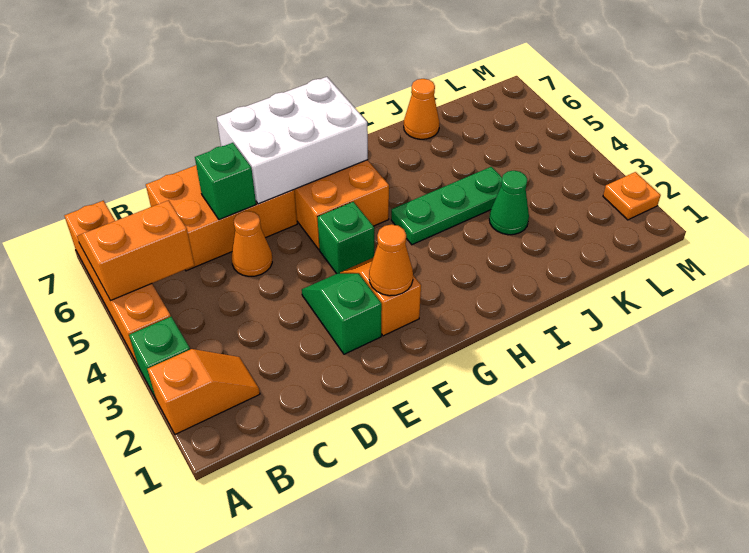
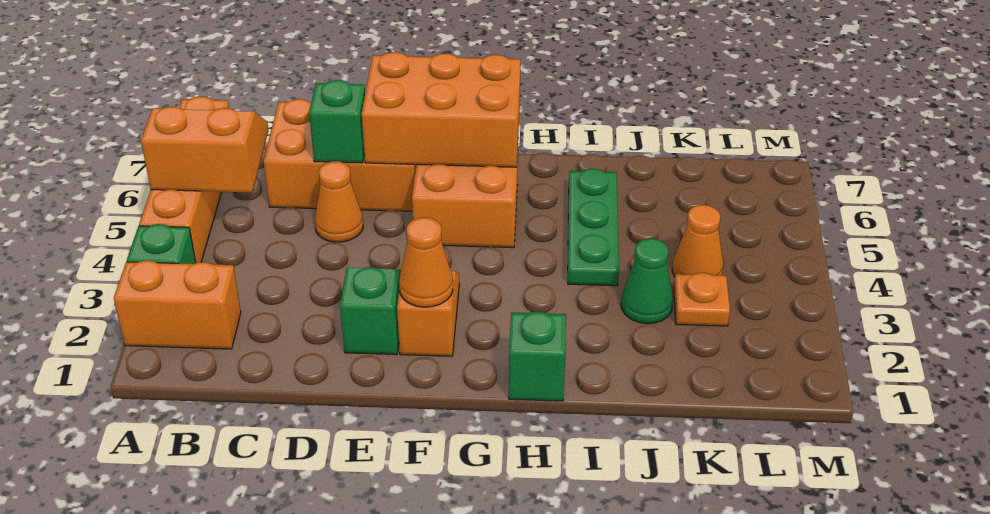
orange 1x2 slope [147,349,260,434] -> orange 1x2 brick [114,260,241,349]
white 2x3 brick [217,77,368,204] -> orange 2x3 brick [362,52,520,167]
green 1x1 brick [318,202,374,274] -> green 1x1 brick moved to [509,312,566,401]
green 1x3 plate [391,167,502,245] -> green 1x3 plate turned to [568,169,619,286]
orange 1x1 cone [404,79,439,139] -> orange 1x1 cone moved to [672,205,723,276]
orange 1x1 plate [603,172,661,220] -> orange 1x1 plate moved to [674,273,730,326]

